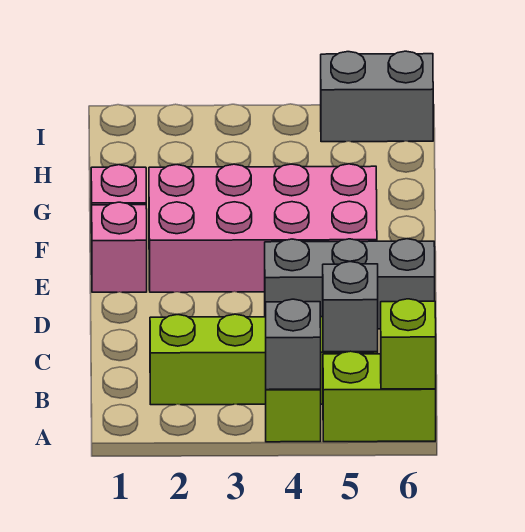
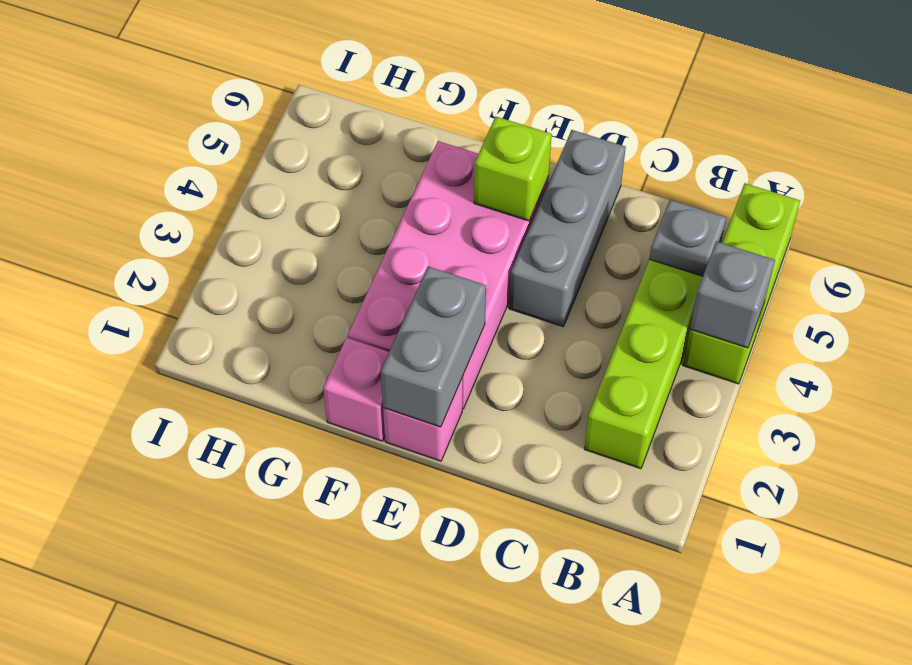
lime 1x1 brick [381,299,436,389] -> lime 1x1 brick moved to [474,117,552,221]
grey 1x1 brick [323,262,378,352] -> grey 1x1 plate [649,200,726,276]
grey 1x2 brick [321,51,433,142] -> grey 1x2 brick moved to [381,266,486,427]

